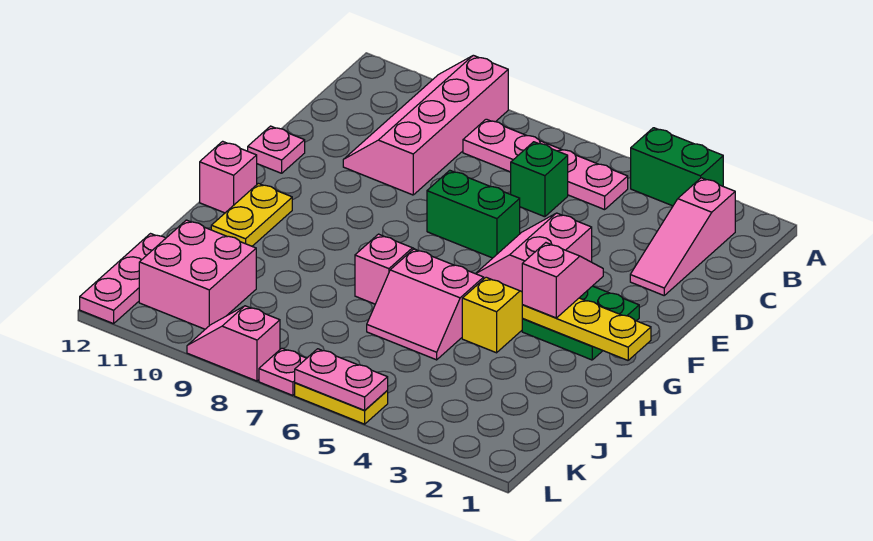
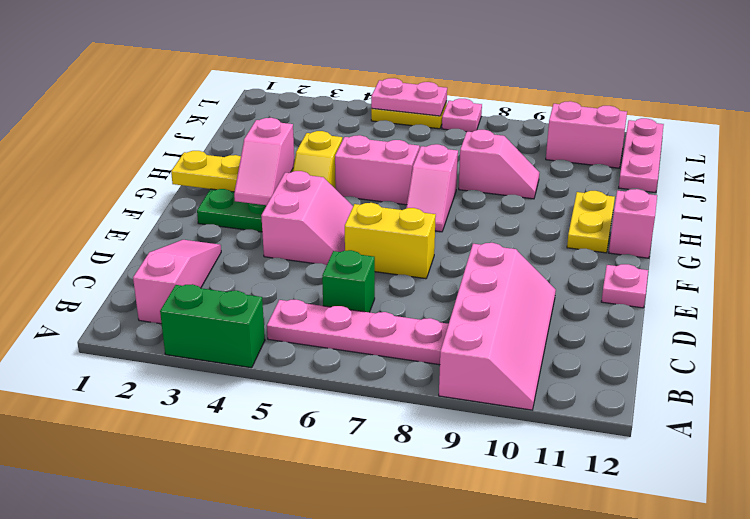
green 1x2 brick [427,170,520,258] -> yellow 1x2 brick [345,203,436,279]
pink 2x2 brick [139,220,256,329] -> pink 1x2 brick [546,101,627,168]
pink 1x2 slope [187,306,280,381] -> pink 1x2 slope moved to [459,130,540,199]

